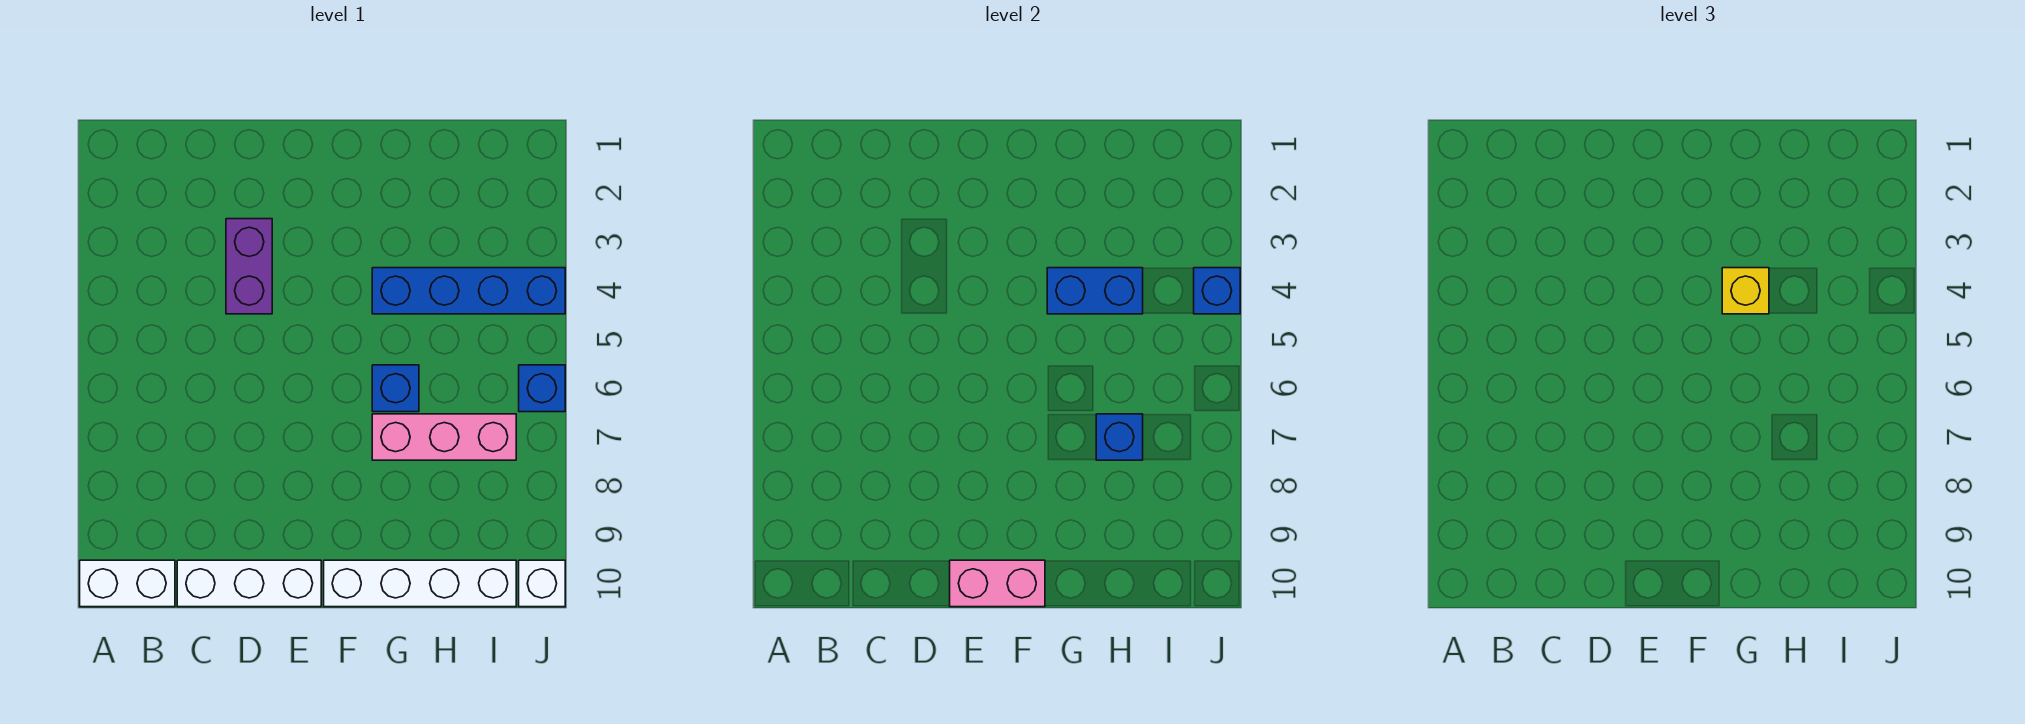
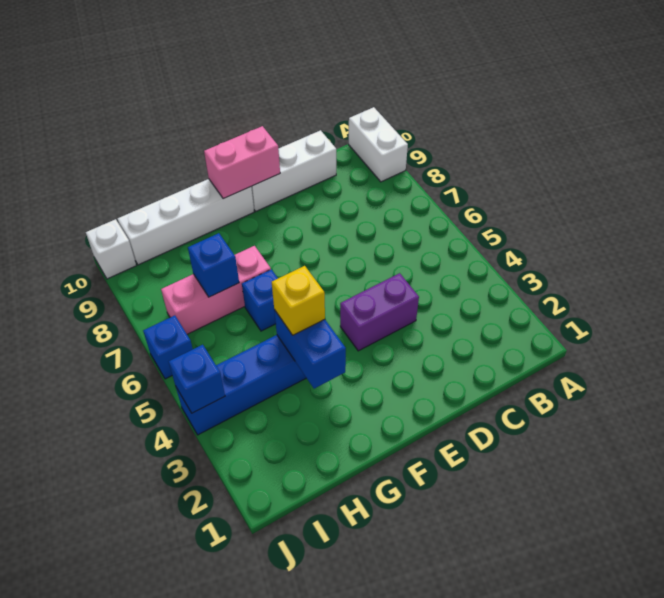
white 1x2 brick [80,560,175,607] -> white 1x2 brick turned to [349,107,408,182]
purple 1x2 brick [226,219,272,314] -> purple 1x2 brick turned to [340,273,419,351]
blue 1x2 brick [1047,268,1143,314] -> blue 1x2 brick turned to [274,310,346,389]

